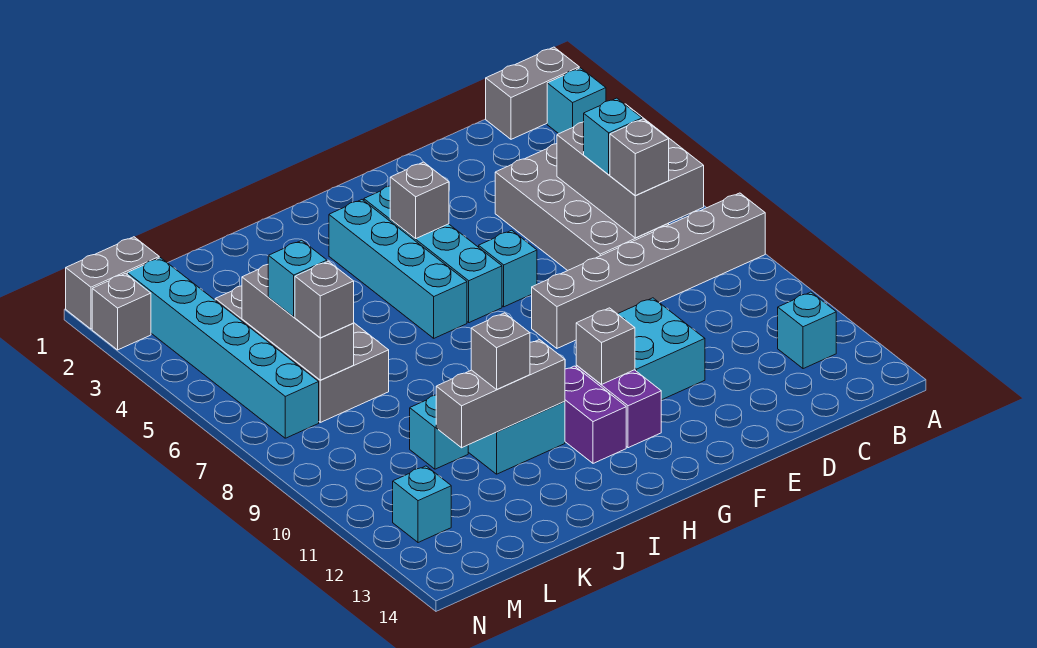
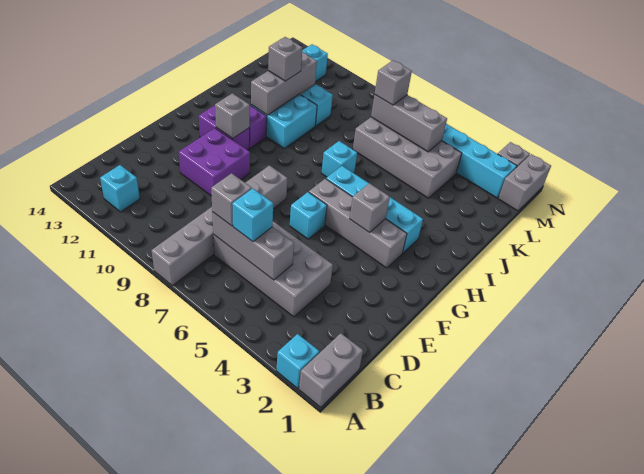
grey 2x3 brick [557,104,704,238] -> grey 1x3 brick [212,212,294,280]
cyan 2x2 brick [618,298,705,400] -> purple 2x2 brick [179,128,250,196]
cyan 1x4 brick [364,186,502,323] -> grey 1x4 brick [309,179,407,268]
cyan 1x1 brick [268,240,327,317] -> cyan 1x1 brick moved to [321,141,357,177]

